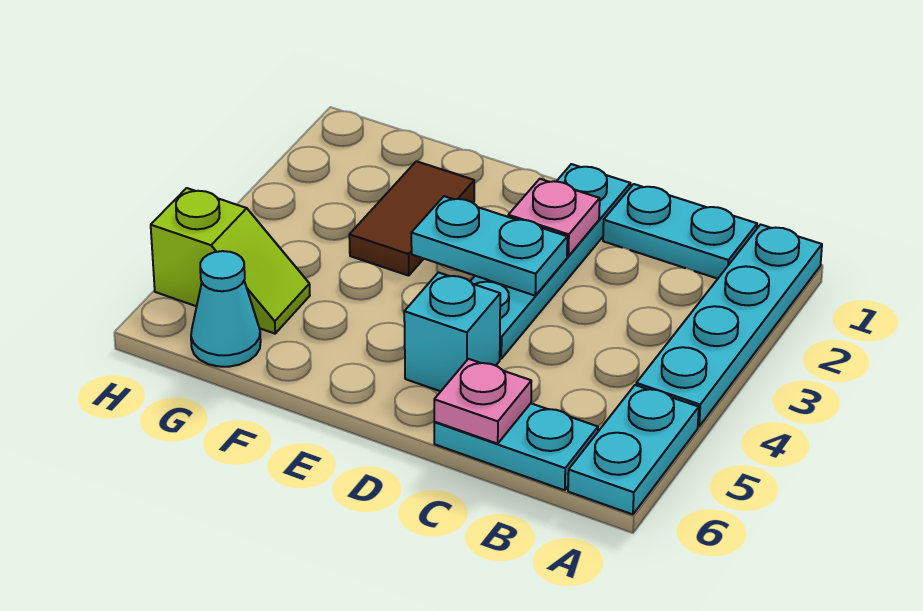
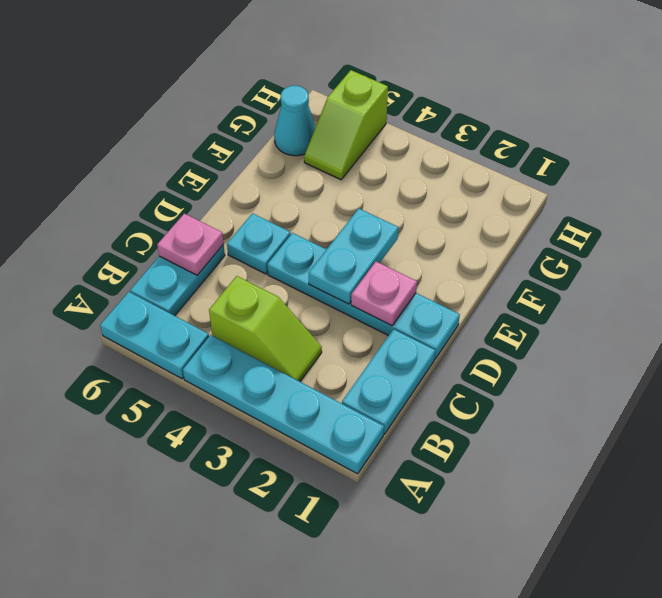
none -> lime 1x2 slope [209,276,322,381]
cyan 1x1 brick [404,273,500,391] -> cyan 1x1 plate [227,213,291,274]
brown 1x2 tile [349,161,474,276] -> none

